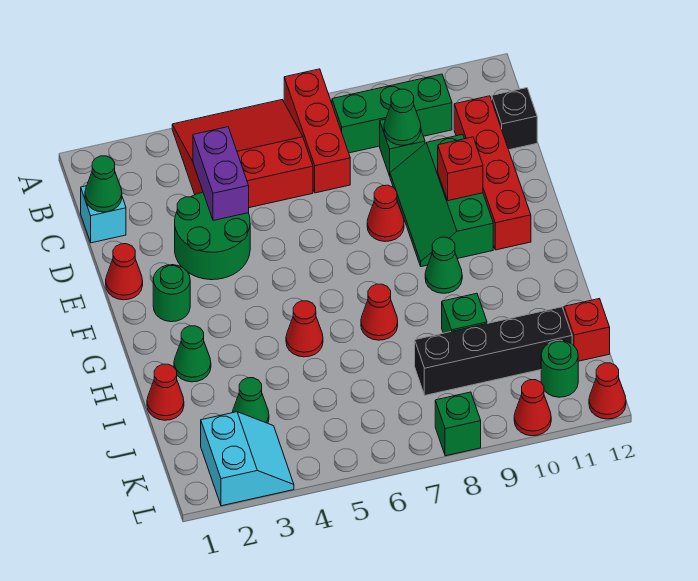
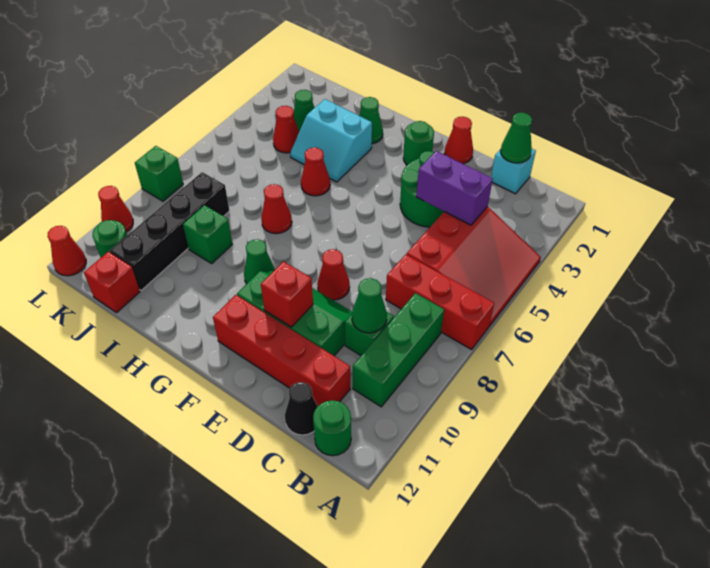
none -> green 1x1 round brick [313,400,351,456]
black 1x1 brick [492,88,537,150] -> black 1x1 cone [285,382,318,435]
red 1x1 cone [147,364,184,420] -> red 1x1 cone moved to [273,106,299,153]
cyan 2x2 slope [201,412,294,506] -> cyan 2x2 slope moved to [290,99,372,182]

